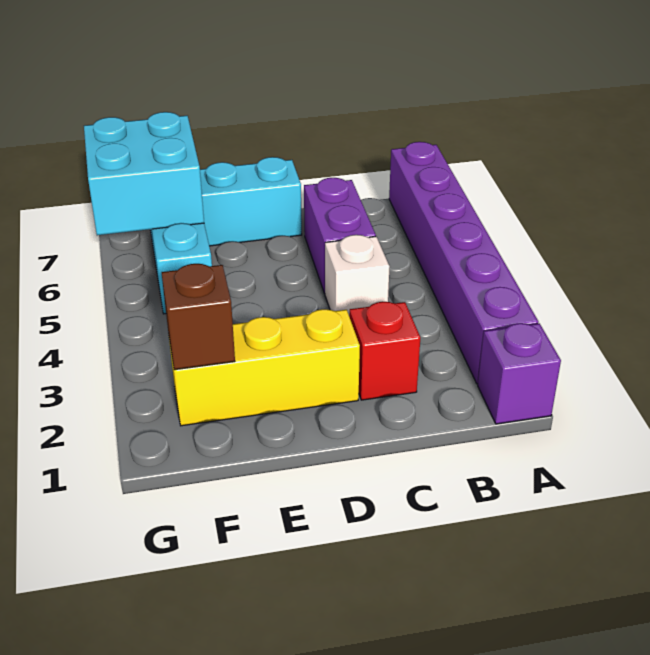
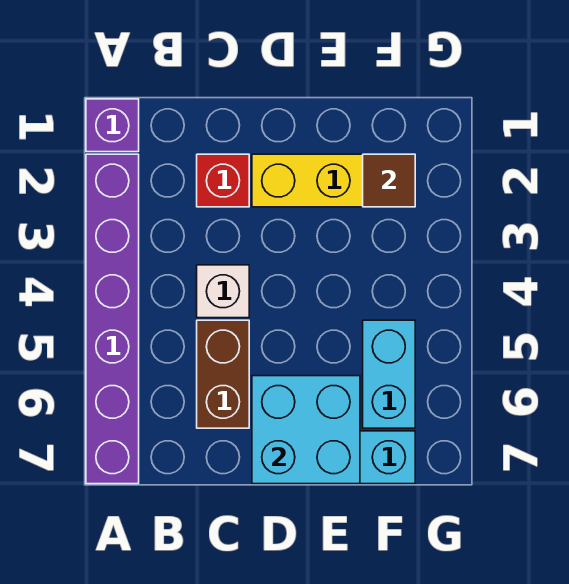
purple 1x2 brick [304,178,376,293] -> brown 1x2 brick [197,320,249,428]
brown 1x1 brick [162,264,235,370] -> brown 1x1 tile [363,154,415,207]
cyan 2x2 brick [84,112,204,235] -> cyan 2x2 brick moved to [252,376,360,484]

